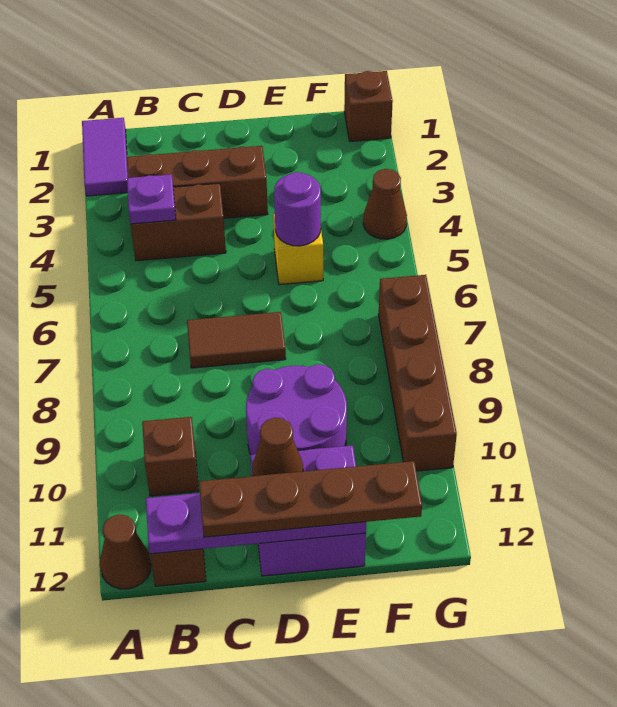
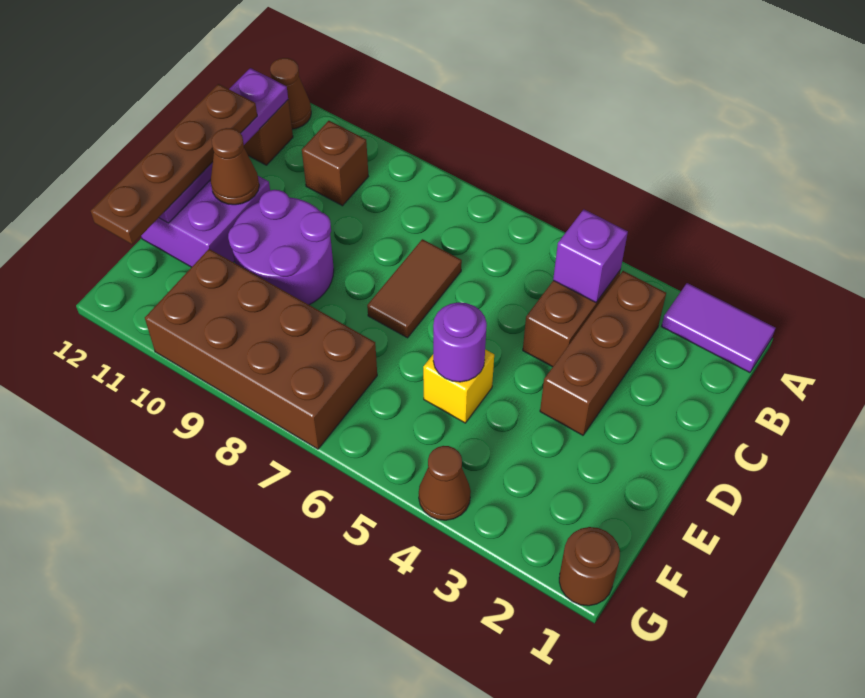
purple 1x1 plate [127,174,176,224] -> purple 1x1 brick [553,210,628,302]
brown 1x1 brick [344,71,393,141] -> brown 1x1 round brick [559,527,620,606]
brown 1x4 brick [378,275,457,471] -> brown 2x4 brick [145,249,377,449]

